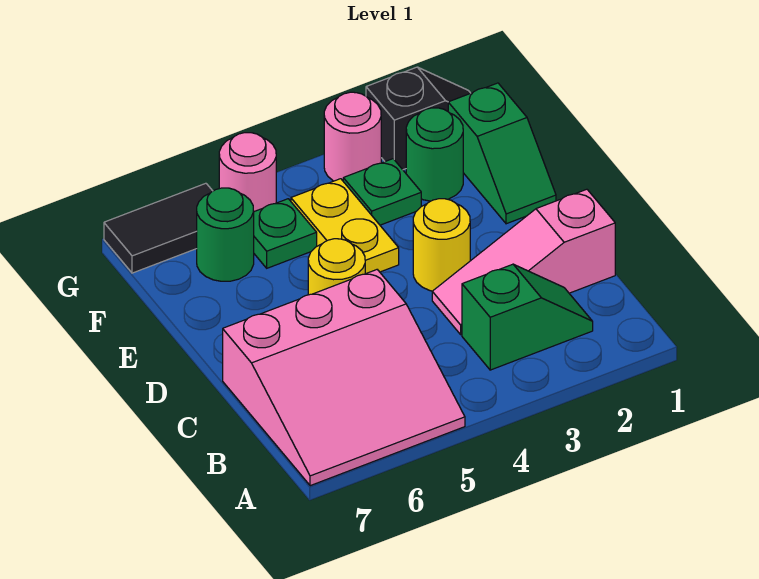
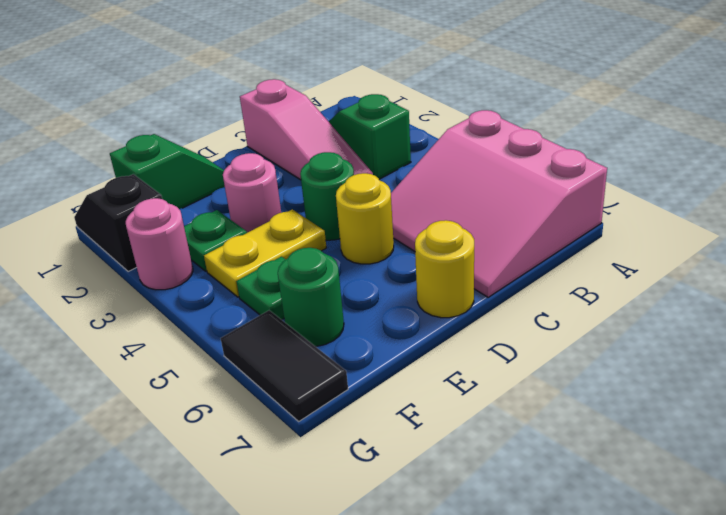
pink 3x3 slope [223,270,465,486] -> pink 3x3 slope turned to [391,110,607,297]
yellow 1x1 round brick [413,199,470,291] -> yellow 1x1 round brick moved to [415,220,474,318]
green 1x1 round brick [406,108,463,201] -> green 1x1 round brick moved to [300,152,354,240]
pink 1x1 round brick [219,133,276,212] -> pink 1x1 round brick moved to [223,153,281,233]

